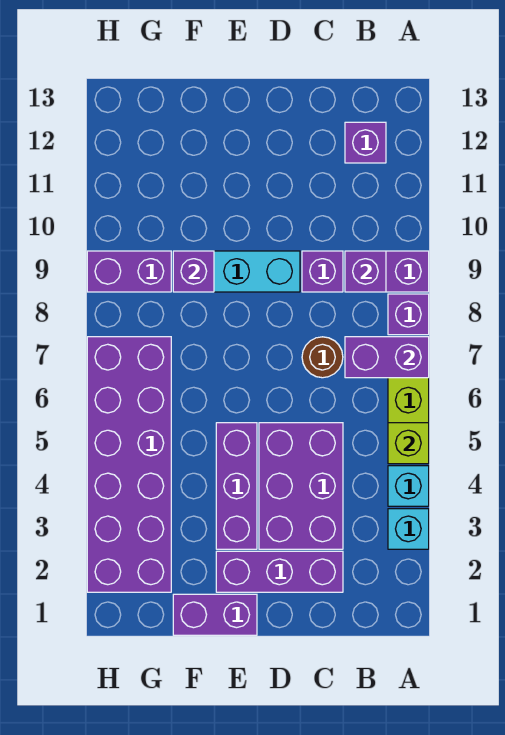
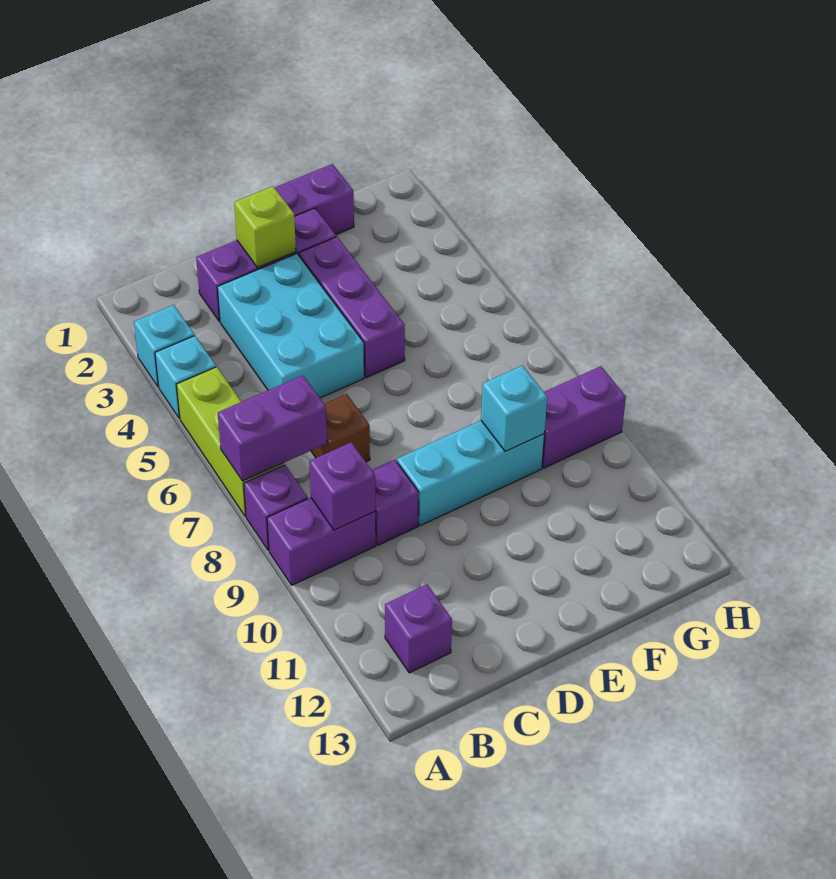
lime 1x1 brick [388,423,429,464] -> lime 1x1 brick moved to [234,186,296,268]
purple 2x3 brick [259,423,343,549] -> cyan 2x3 brick [217,254,364,398]
brown 1x1 round brick [302,337,343,378] -> brown 1x1 brick [311,394,370,462]
purple 1x1 brick [173,251,214,292] -> cyan 1x1 brick [481,366,547,452]
purple 2x6 brick [87,337,171,592] -> none

